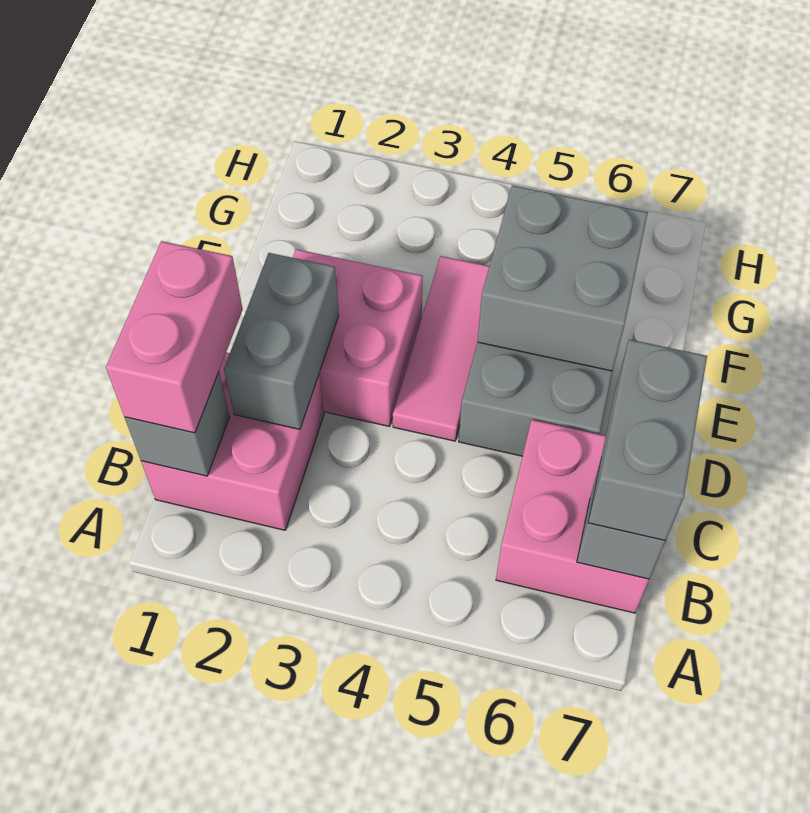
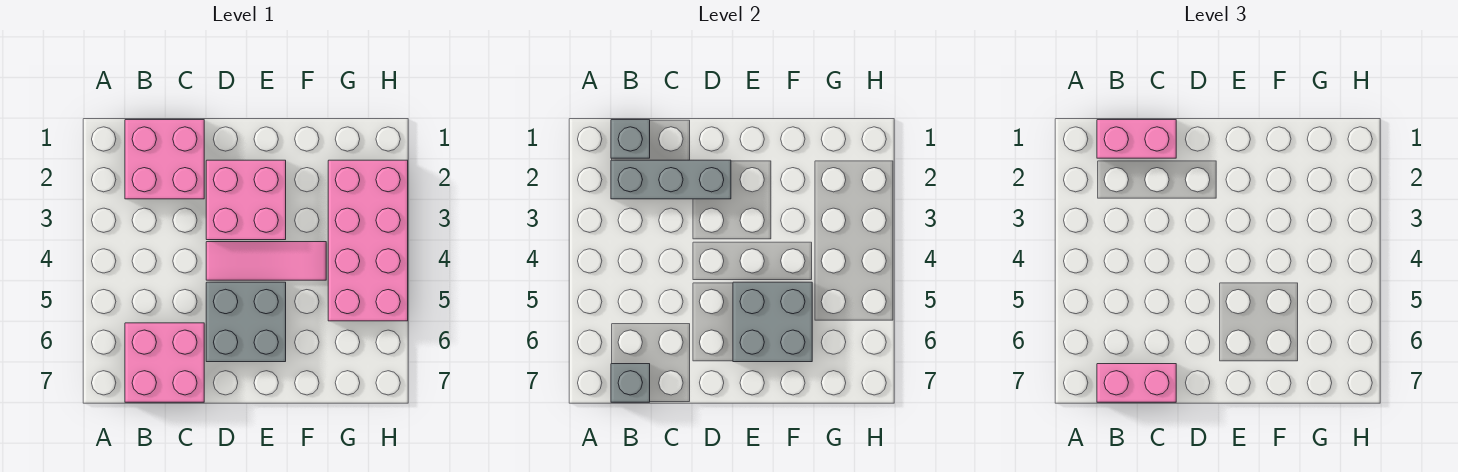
grey 1x2 brick [588,340,707,541] -> pink 1x2 brick [1097,364,1176,402]
grey 1x2 brick [224,253,339,429] -> grey 1x3 brick [611,160,731,199]
none -> pink 2x4 brick [328,160,408,321]

